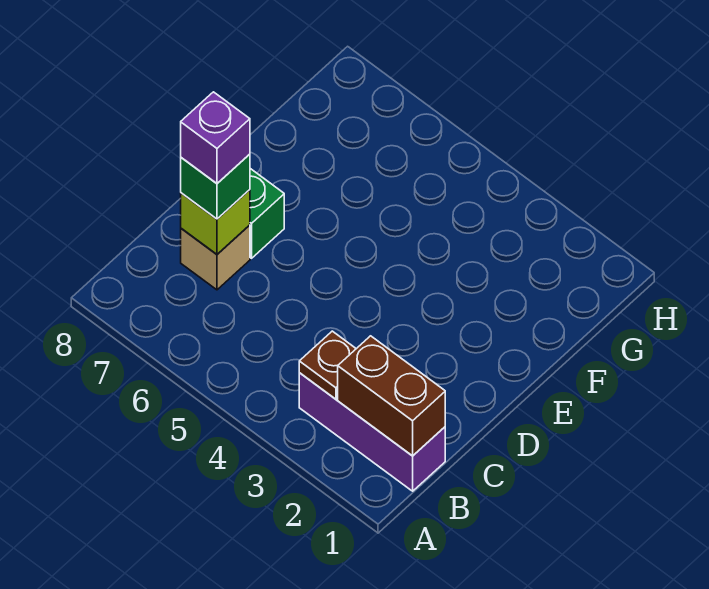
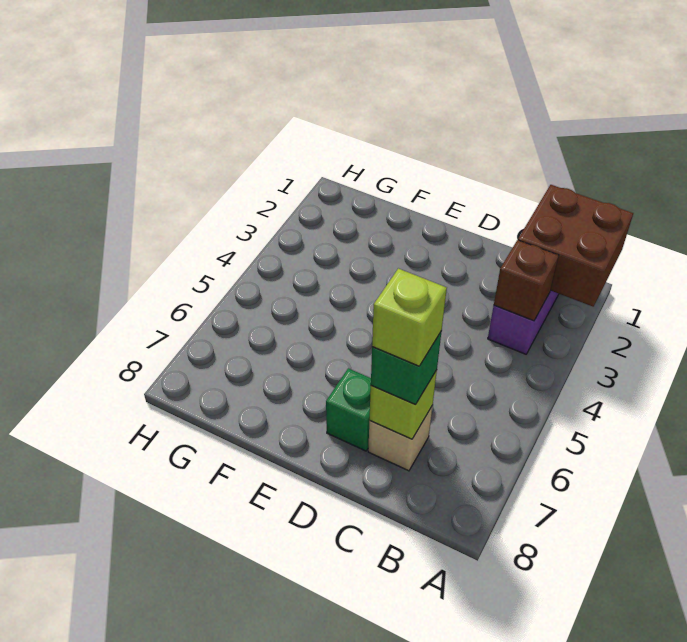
brown 1x2 brick [338,336,445,456] -> brown 2x2 brick [518,185,633,307]
brown 1x1 plate [299,331,356,399] -> brown 1x1 brick [494,240,559,321]
purple 1x1 brick [181,92,250,183] -> lime 1x1 brick [372,268,447,366]

